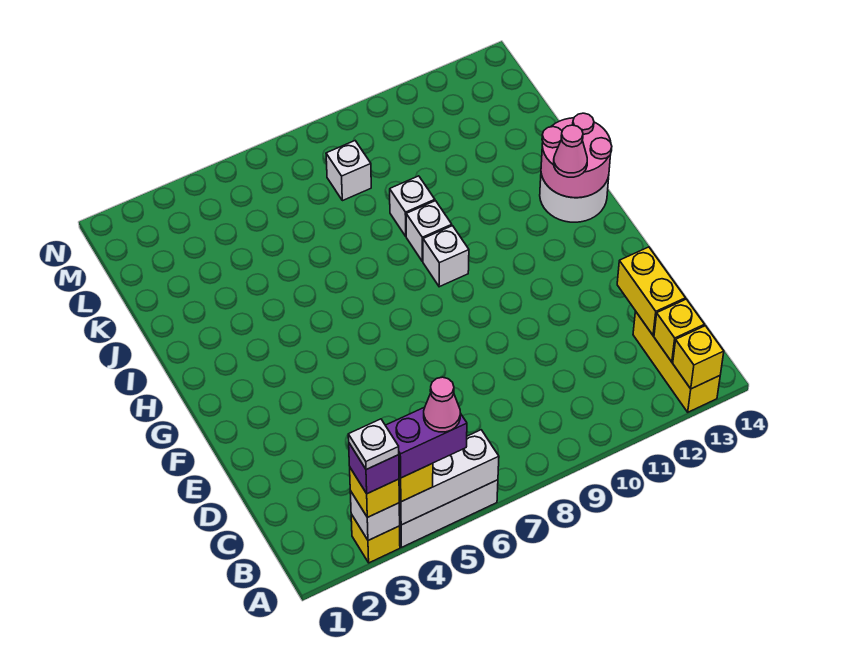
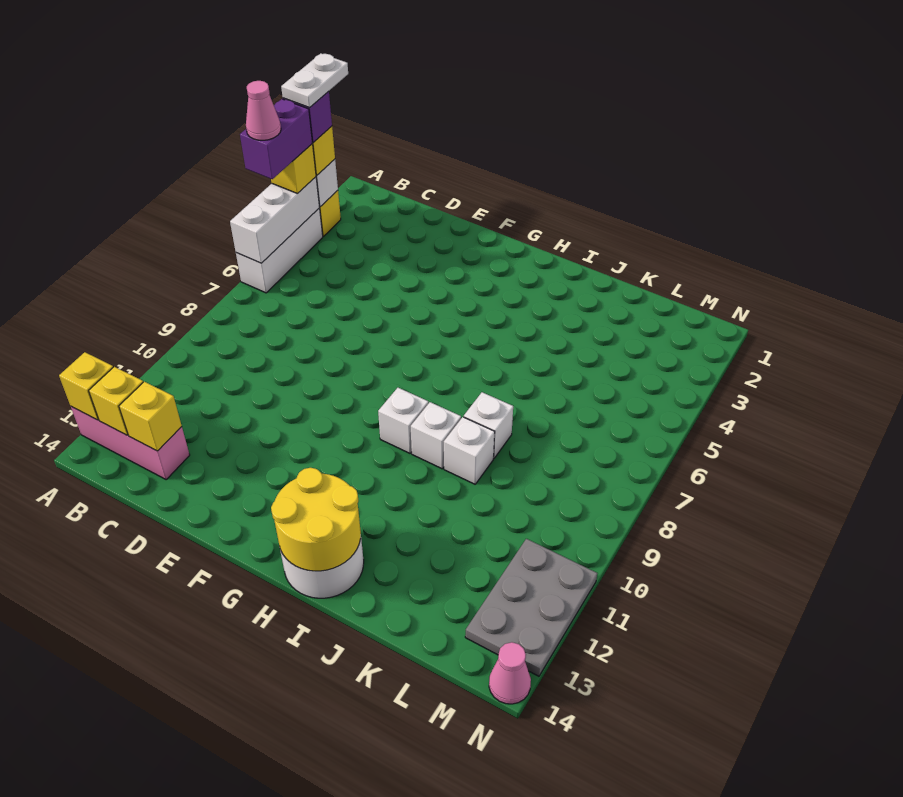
white 1x1 plate [348,419,399,470] -> white 1x2 plate [281,53,348,108]
yellow 1x3 brick [633,311,720,412] -> pink 1x3 brick [71,407,190,480]
yellow 1x2 brick [617,247,685,336] -> yellow 1x1 brick [119,382,182,451]
pink 2x2 round brick [541,113,612,198] -> yellow 2x2 round brick [271,468,361,571]
pink 1x1 cone [554,125,587,177] -> pink 1x1 cone moved to [489,642,531,704]
white 1x1 brick [326,141,371,201] -> white 1x1 brick moved to [464,392,513,458]
none -> grey 2x3 plate [465,539,597,676]

